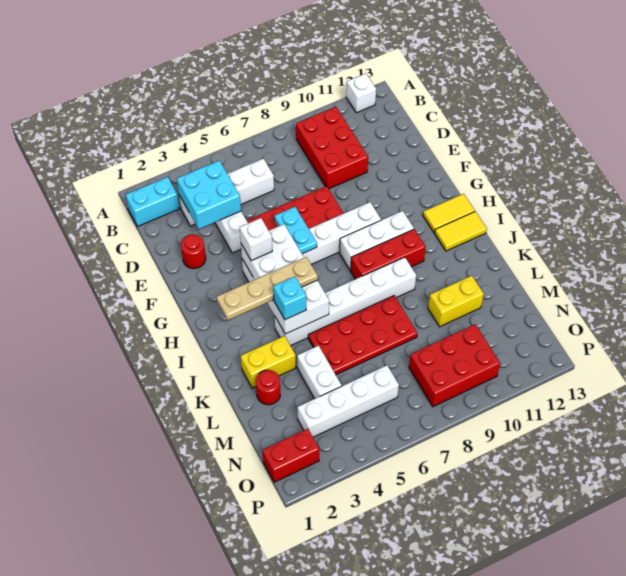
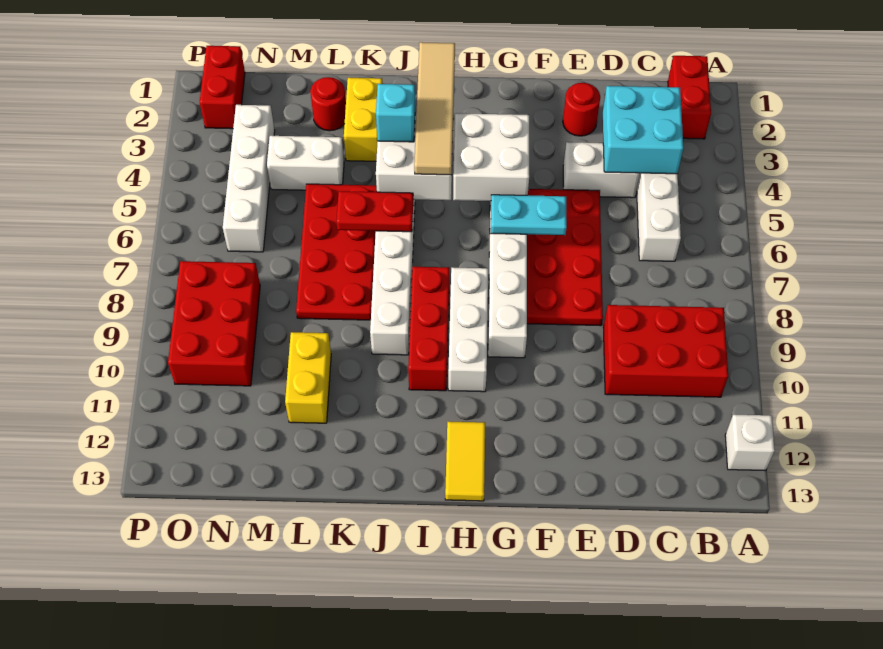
cyan 1x2 brick [126,177,179,226] -> red 1x2 brick [668,56,711,139]
white 1x1 brick [239,218,272,261] -> none
tan 1x4 plate [217,257,318,320] -> tan 1x4 tile [414,42,455,175]
yellow 1x2 tile [435,211,487,251] -> none
none -> red 1x2 plate [336,191,413,232]

